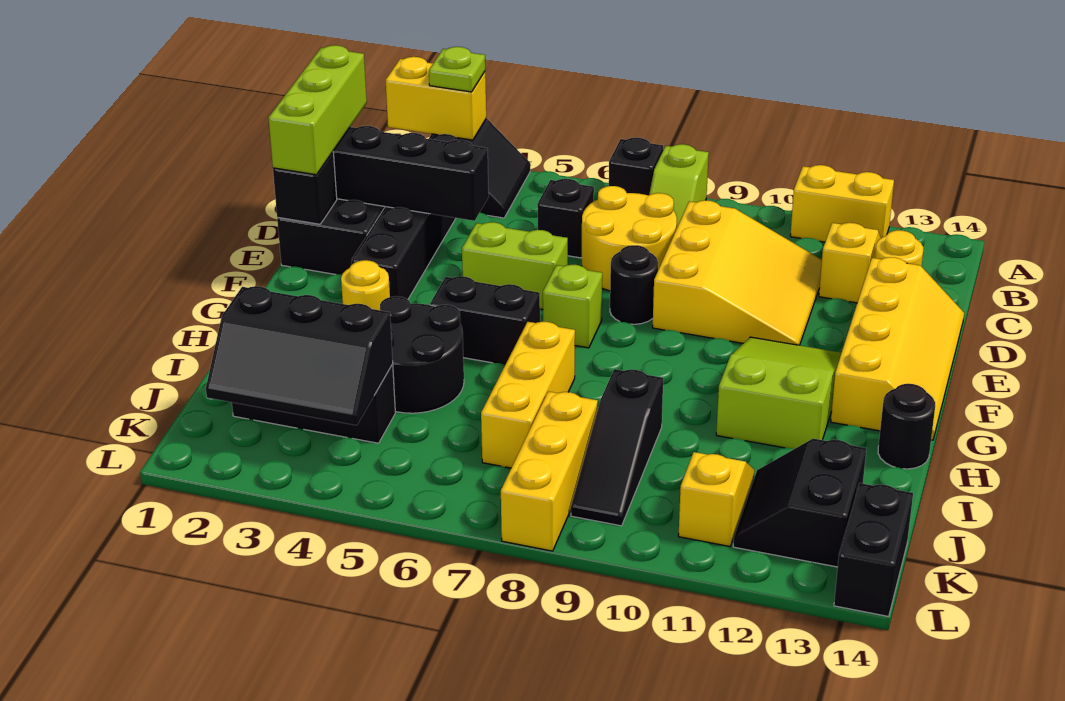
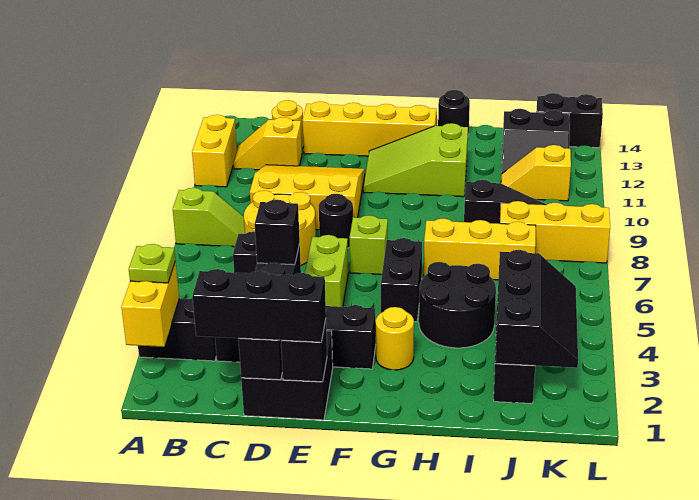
black 1x1 brick [609,138,663,195] -> black 1x1 brick moved to [255,200,300,265]
lime 1x3 brick [268,45,367,175] -> black 1x3 brick [192,269,326,342]

